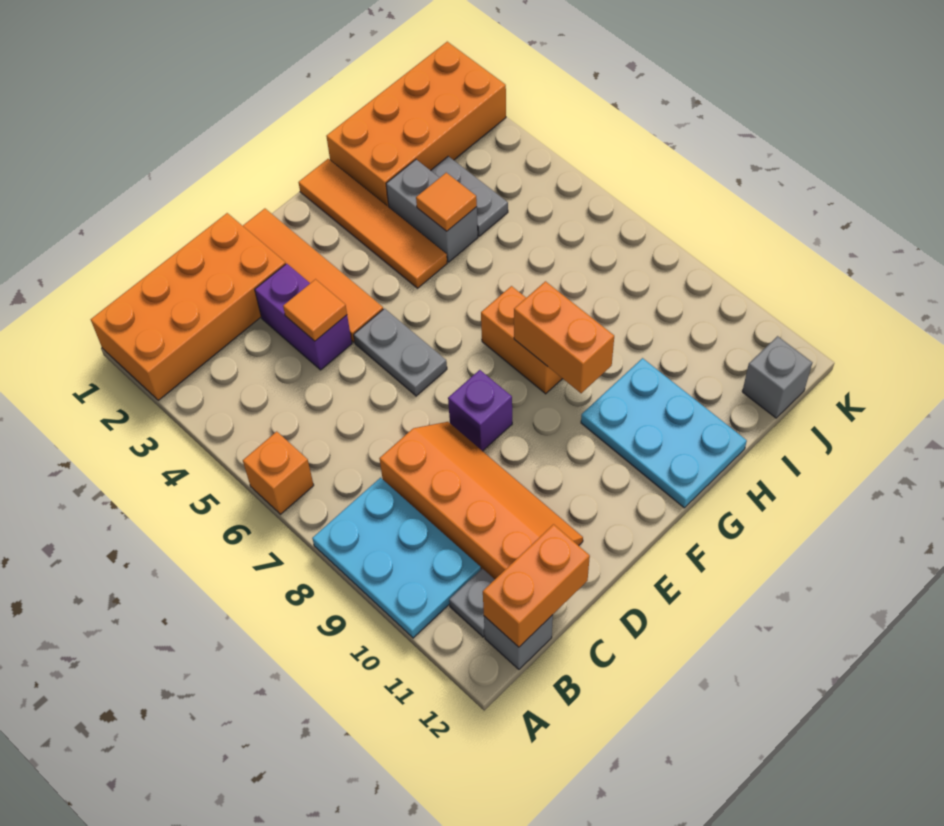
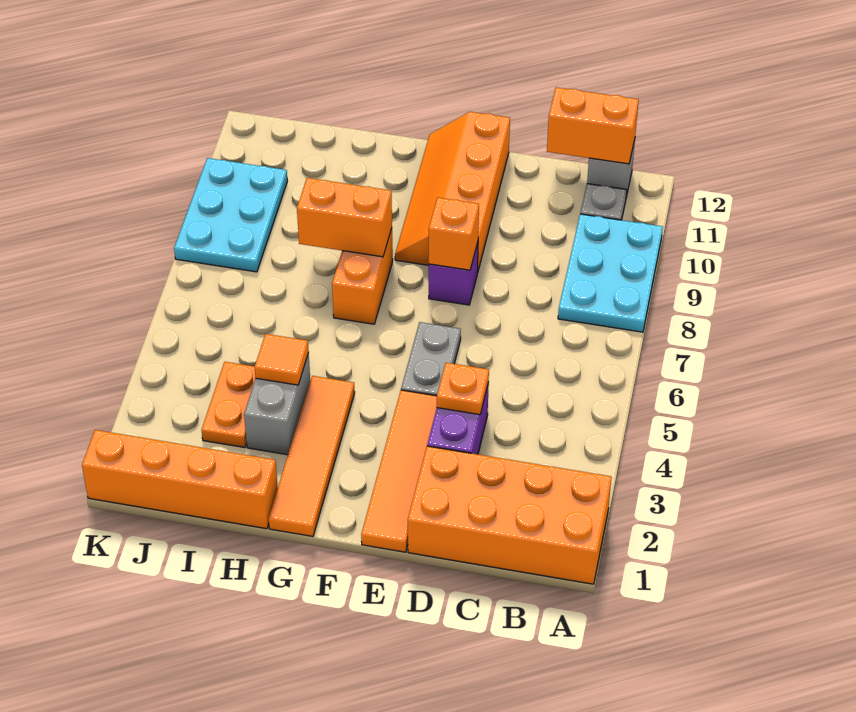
orange 1x1 brick [243,432,314,514] -> orange 1x1 brick moved to [429,198,479,270]
orange 2x4 slope [379,422,583,579] -> orange 2x4 slope moved to [395,112,510,273]
orange 1x1 tile [283,279,347,341] -> orange 1x1 plate [437,363,489,415]
orange 1x2 brick [514,281,614,393] -> orange 1x2 brick turned to [297,178,392,257]
cyan 2x3 plate [581,358,747,508] -> cyan 2x3 plate moved to [174,158,287,272]
orange 2x4 brick [326,42,506,207] -> orange 1x4 brick [82,430,278,529]
grey 1x2 plate [431,156,508,236] -> orange 1x2 plate [202,362,256,448]
grey 1x1 brick [742,336,812,418] -> none

